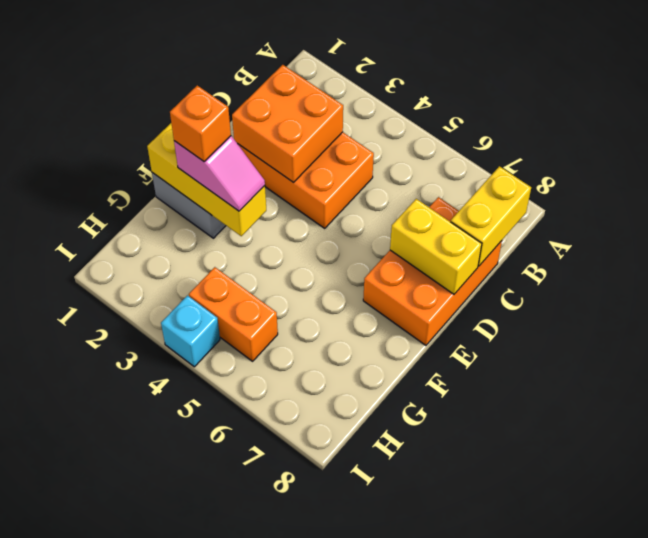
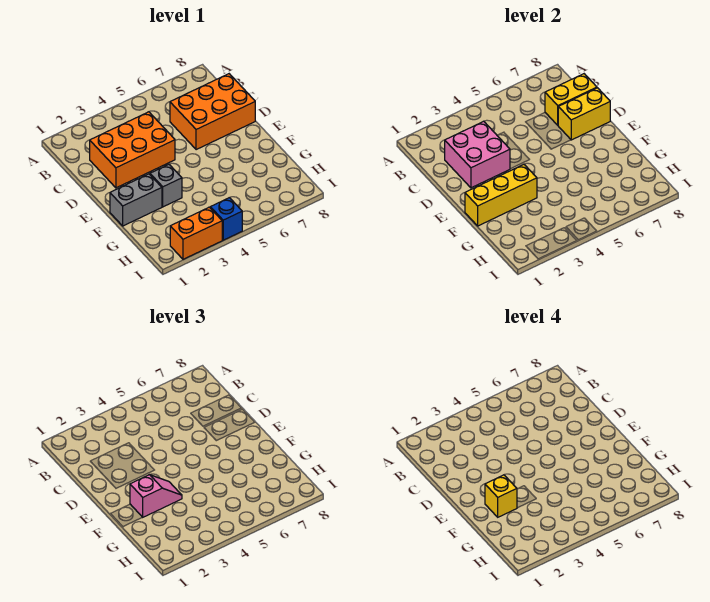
yellow 1x2 brick [451,166,531,266] -> yellow 1x2 brick turned to [545,74,597,125]
orange 2x2 brick [232,65,343,183] -> pink 2x2 brick [445,121,510,188]
orange 2x3 brick [363,197,502,345] -> orange 2x3 brick turned to [170,74,255,150]
orange 1x1 brick [170,85,231,161] -> yellow 1x1 brick [485,475,517,517]
none -> grey 1x1 brick [150,164,182,207]
orange 1x2 brick [189,267,278,361] -> orange 1x2 brick moved to [170,207,222,259]
cyan 1x1 brick [161,296,220,367] -> blue 1x1 brick [210,198,242,240]

